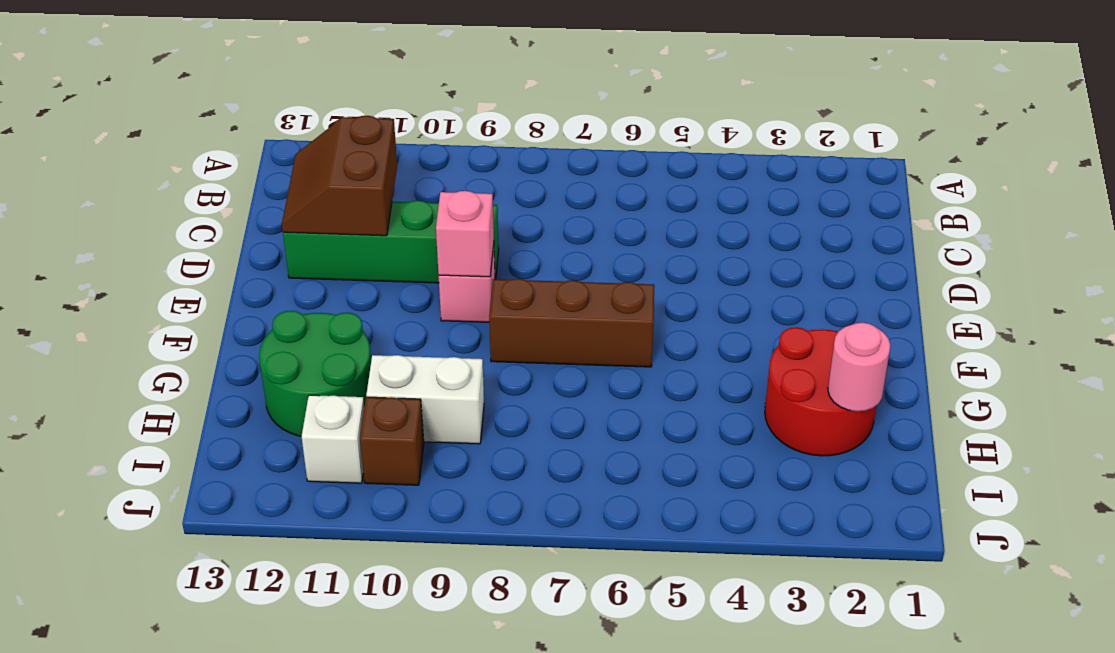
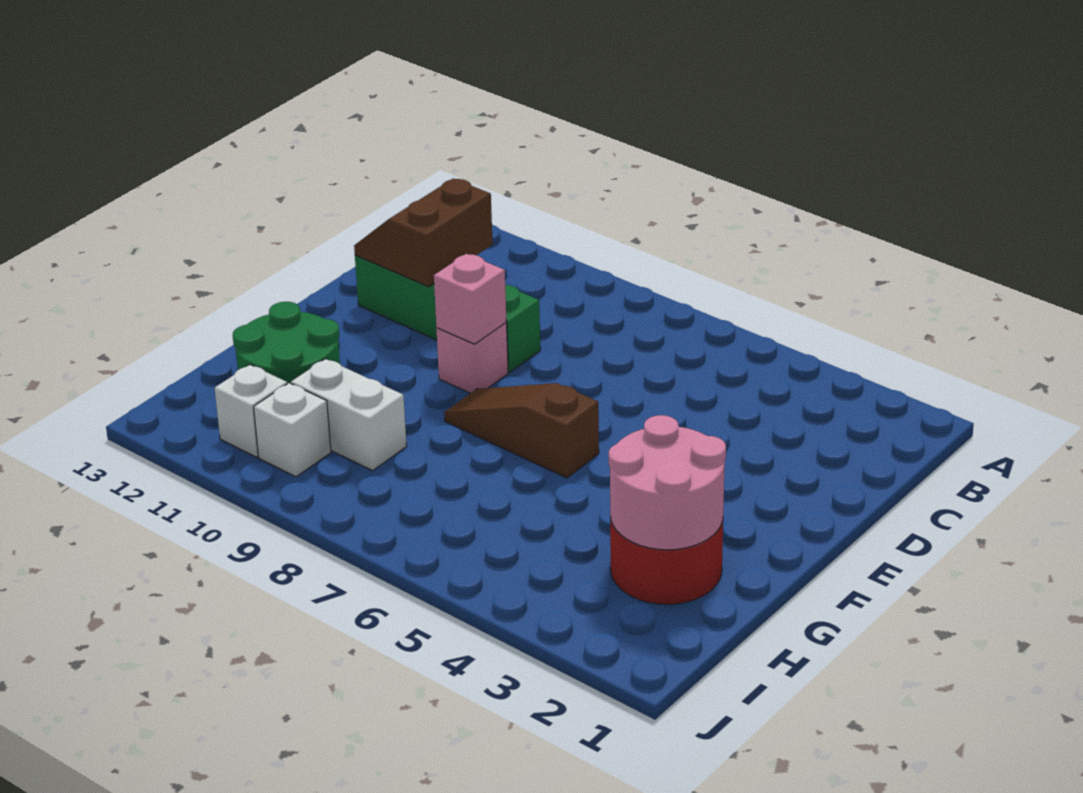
brown 1x3 brick [489,279,654,367] -> brown 1x3 slope [444,383,599,478]
pink 1x1 round brick [828,323,890,411] -> pink 2x2 round brick [609,415,726,550]
brown 1x1 brick [360,397,424,485] -> white 1x1 brick [254,383,331,477]

